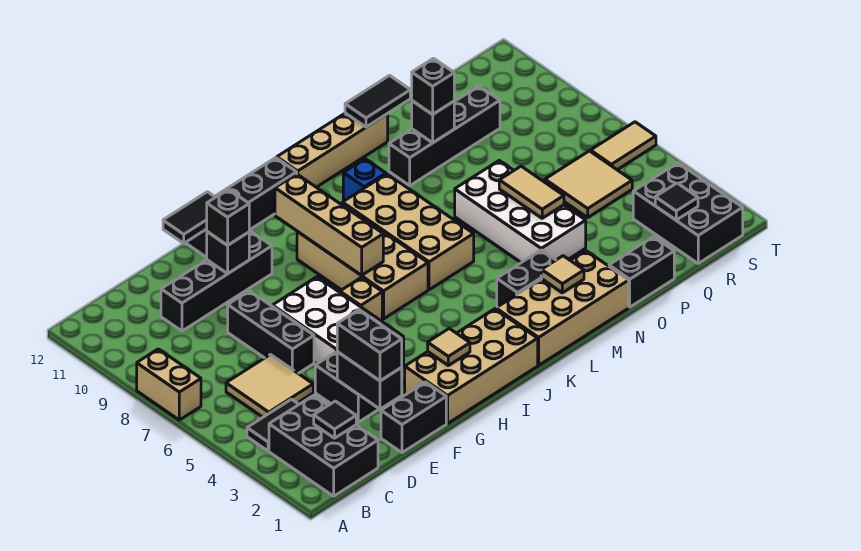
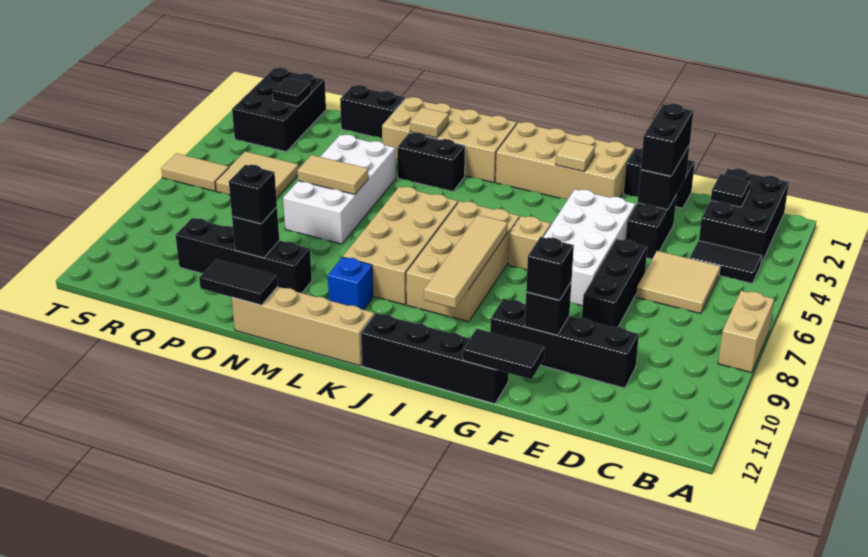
tan 1x4 brick [275,174,383,275] -> tan 1x4 tile [424,215,508,308]
tan 1x2 tile [499,166,564,218] -> tan 1x2 tile turned to [298,155,368,195]

